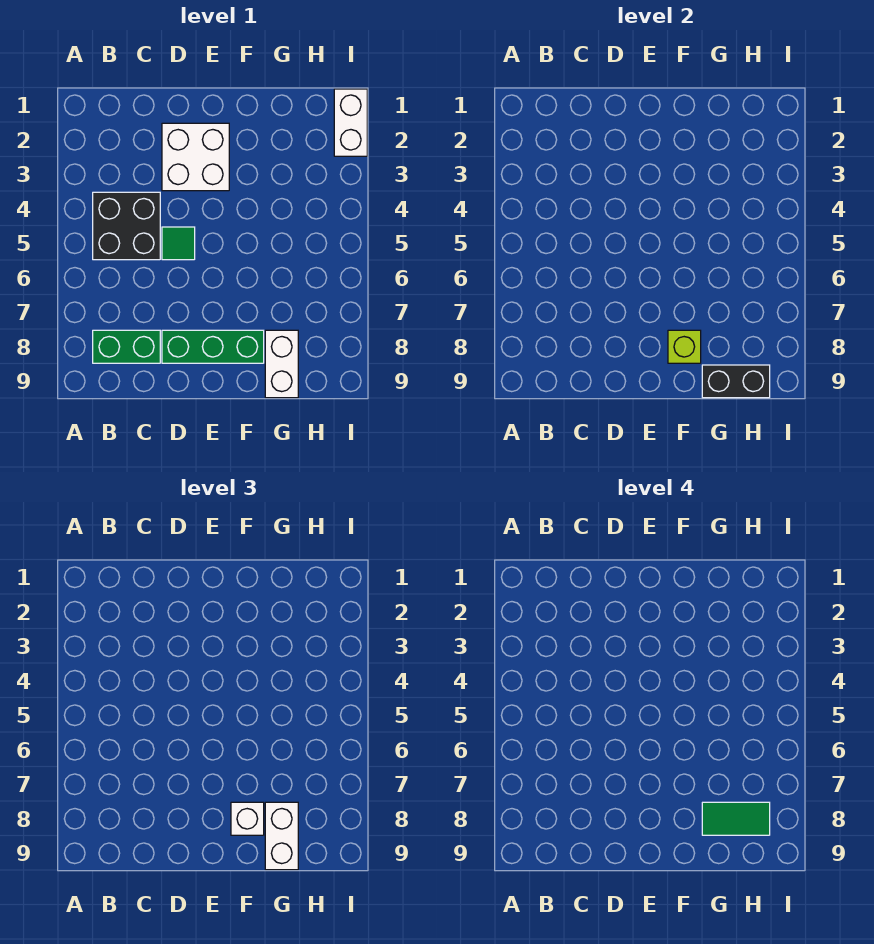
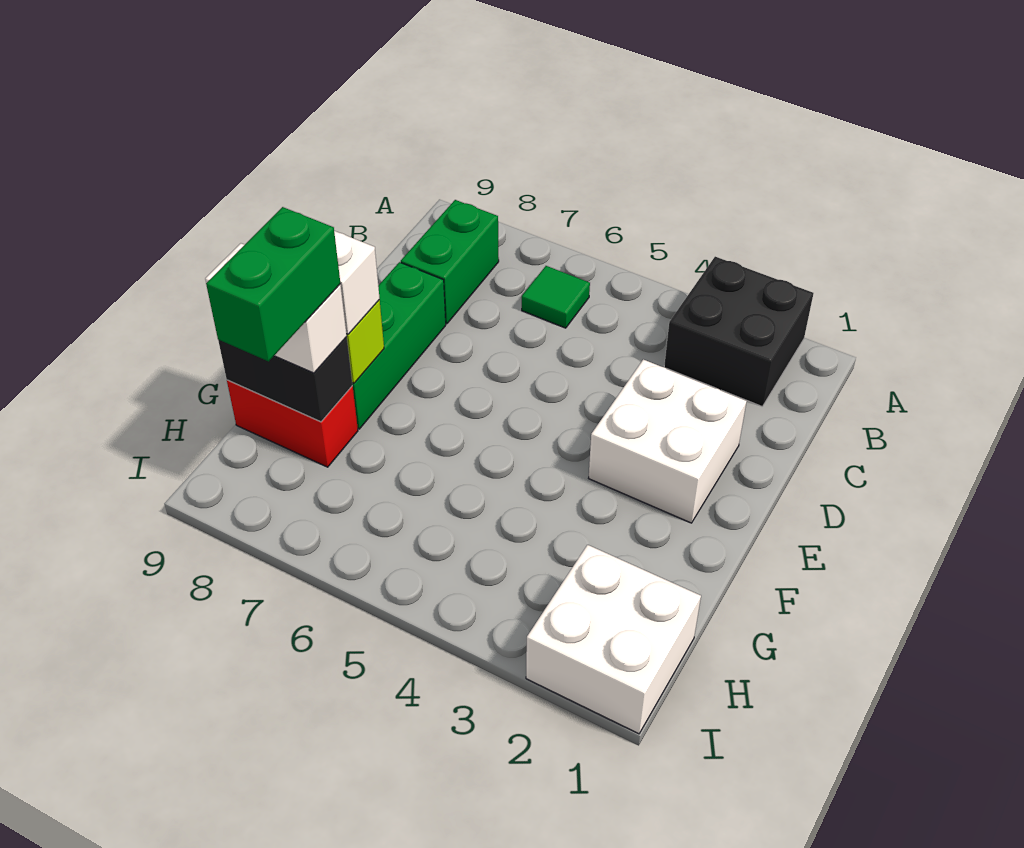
black 2x2 brick [93,192,160,260] -> black 2x2 brick moved to [664,257,813,407]
green 1x1 tile [162,227,195,260] -> green 1x1 tile moved to [522,266,590,328]
white 1x2 brick [265,330,298,398] -> red 1x2 brick [227,380,358,467]
green 1x2 tile [702,802,770,835] -> green 1x2 brick [206,207,340,361]
black 1x2 brick [702,365,770,398] -> black 1x2 brick turned to [218,337,352,422]
white 1x2 brick [334,89,367,156] -> white 2x2 brick [526,545,701,734]

